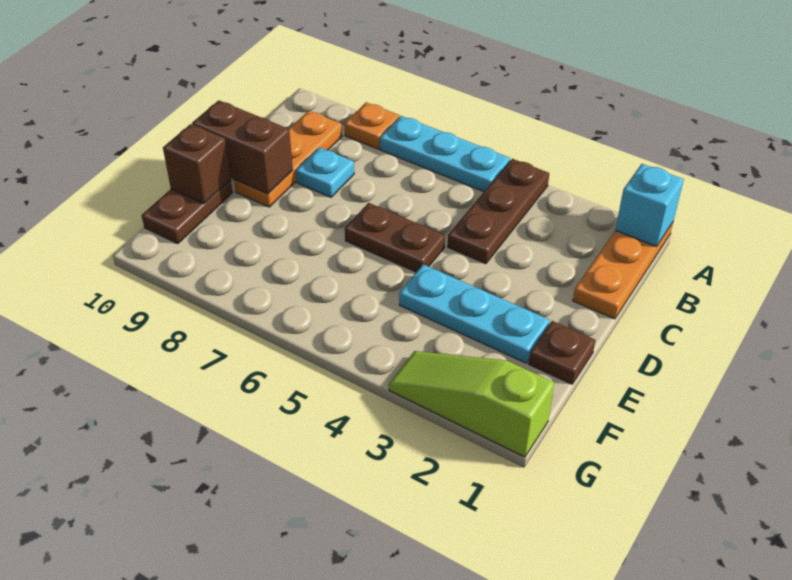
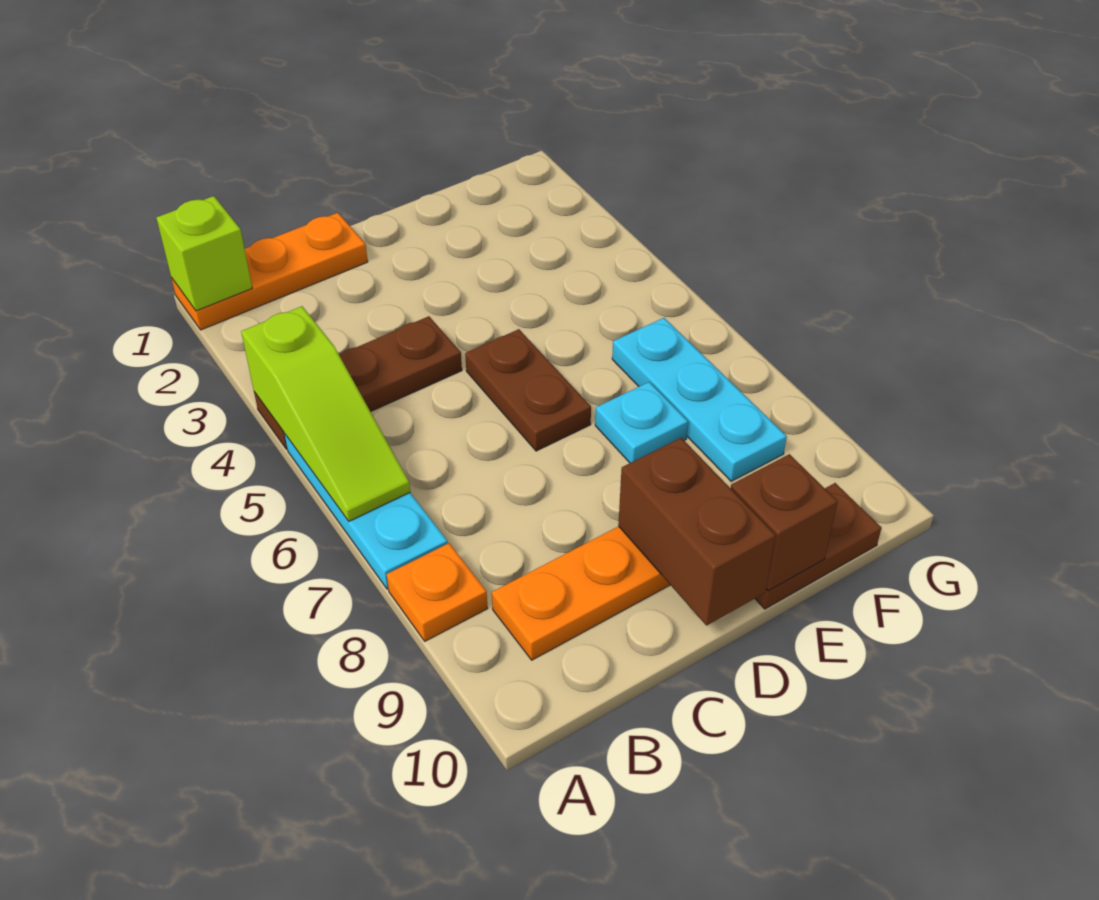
cyan 1x1 brick [615,164,684,247] -> lime 1x1 brick [156,196,252,311]
cyan 1x1 plate [296,147,354,197] -> cyan 1x1 plate moved to [595,382,688,463]
brown 1x1 plate [529,321,595,384] -> none
cyan 1x3 plate [399,264,550,363] -> cyan 1x3 plate moved to [612,318,787,481]
lime 1x3 slope [389,351,554,457] -> lime 1x3 slope moved to [241,306,410,521]

